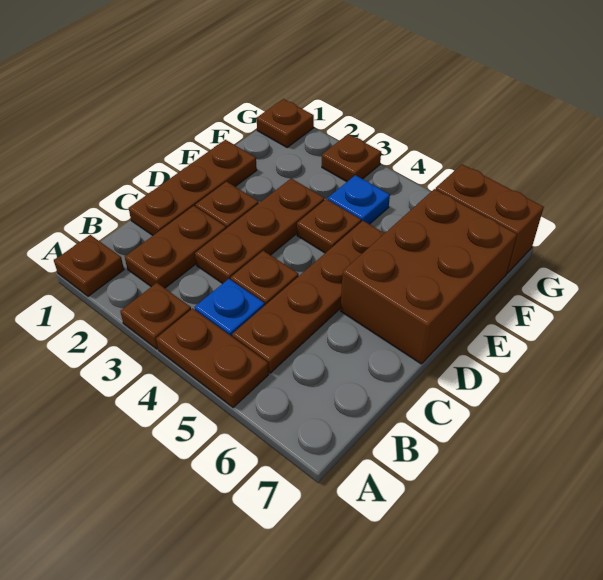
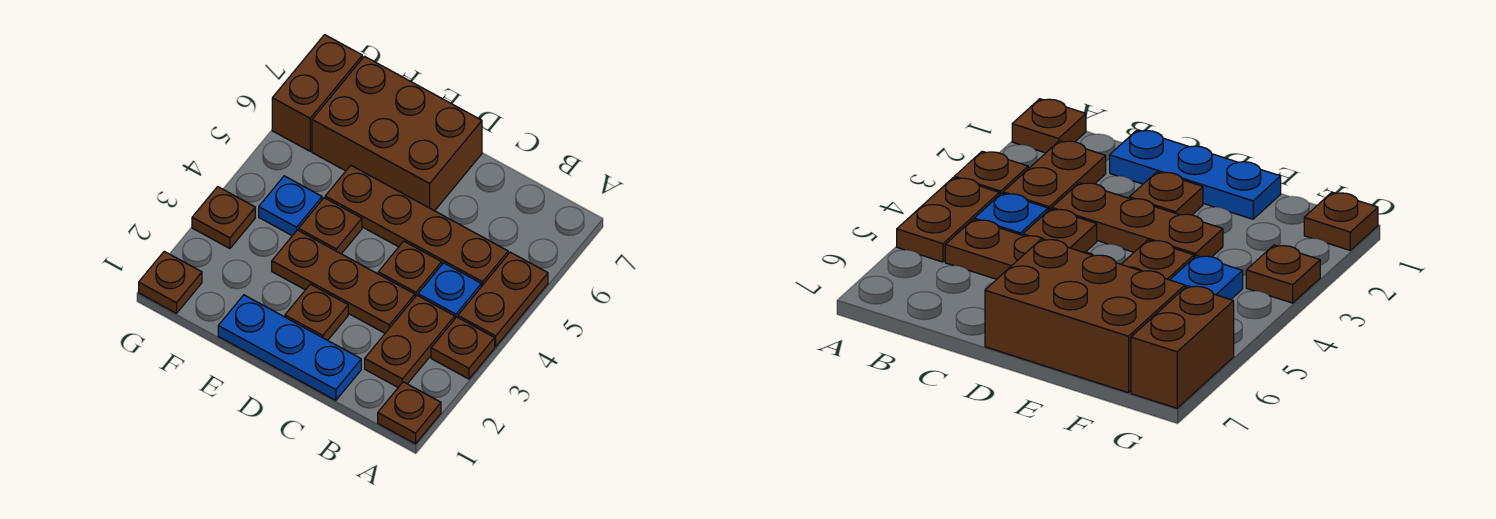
brown 1x2 plate [125,206,226,288] -> brown 1x2 plate turned to [365,296,455,387]
brown 1x3 plate [129,140,257,235] -> blue 1x3 plate [218,295,361,400]

